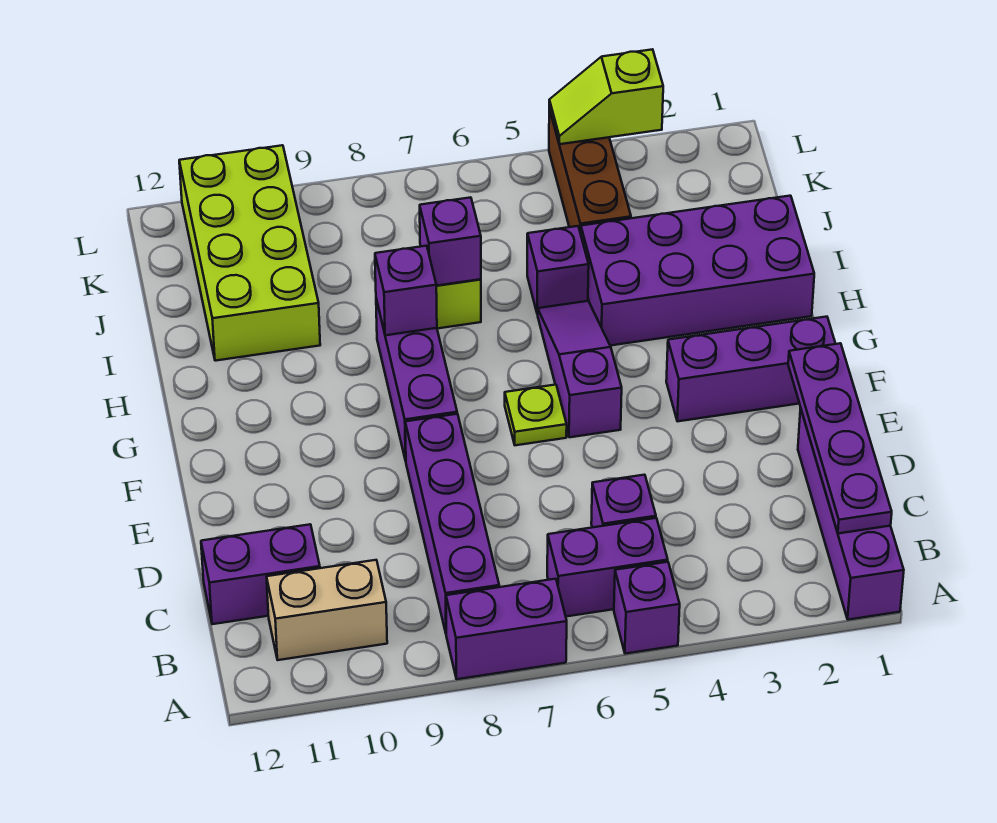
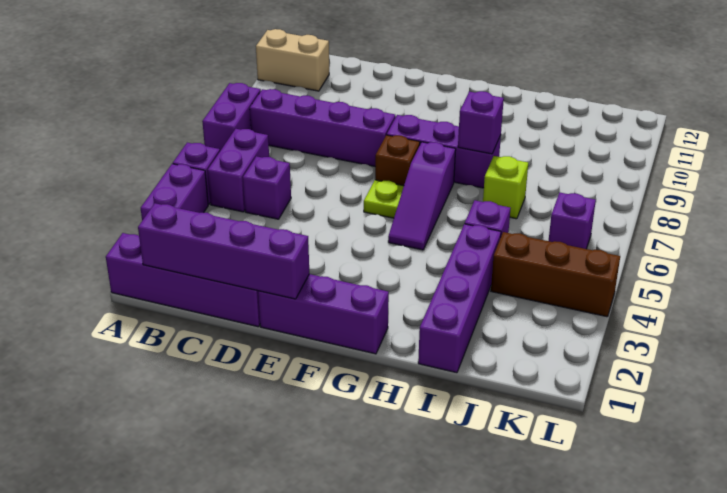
purple 1x4 plate [788,343,892,534] -> purple 1x4 brick [138,203,309,299]
tan 1x2 brick [267,560,387,660] -> tan 1x2 brick turned to [256,29,329,91]
purple 1x2 brick [201,524,320,624] -> purple 1x2 brick moved to [141,164,208,220]
purple 1x3 brick [666,317,836,421] -> purple 1x3 brick turned to [258,274,389,354]
purple 1x3 slope [538,301,622,437] -> purple 1x3 slope turned to [388,142,456,250]
none -> brown 1x1 brick [375,135,420,186]
purple 2x4 brick [581,196,814,346] -> purple 1x4 brick [418,224,501,373]
purple 1x1 brick [420,197,481,286] -> purple 1x1 brick moved to [549,192,596,249]
lime 2x4 brick [179,145,320,361] -> none
lime 1x2 slope [549,49,663,144] -> none

